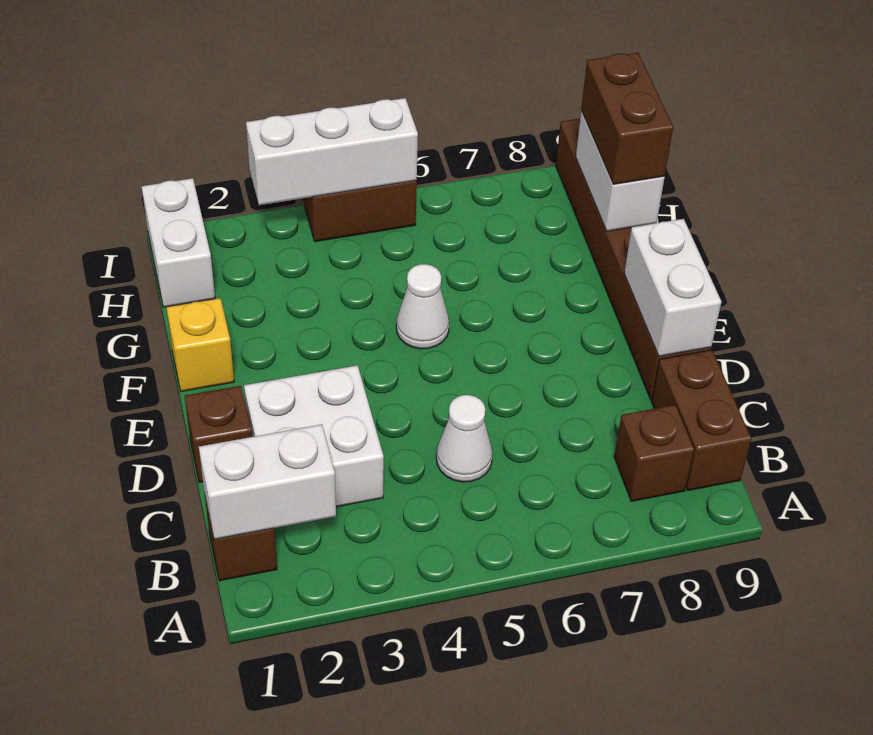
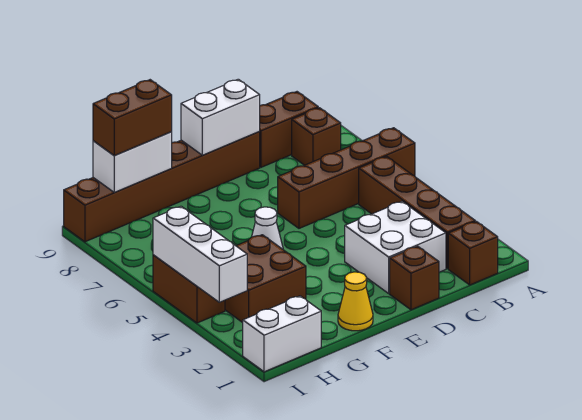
none -> brown 1x4 brick [278,128,415,228]
white 1x2 brick [199,424,336,539] -> none
none -> brown 1x4 brick [359,156,475,269]
white 1x1 cone [436,395,492,482] -> none
yellow 1x1 brick [166,298,234,391] -> yellow 1x1 cone [338,272,373,331]
none -> brown 2x2 brick [225,235,306,323]

